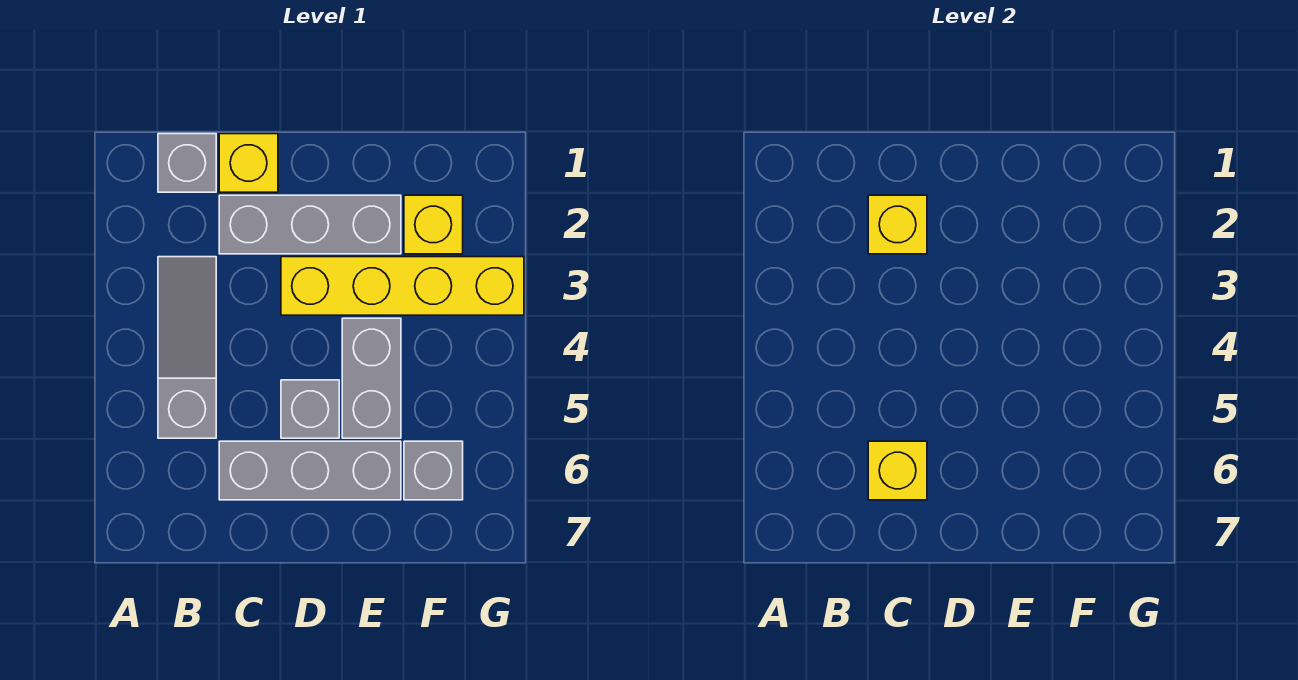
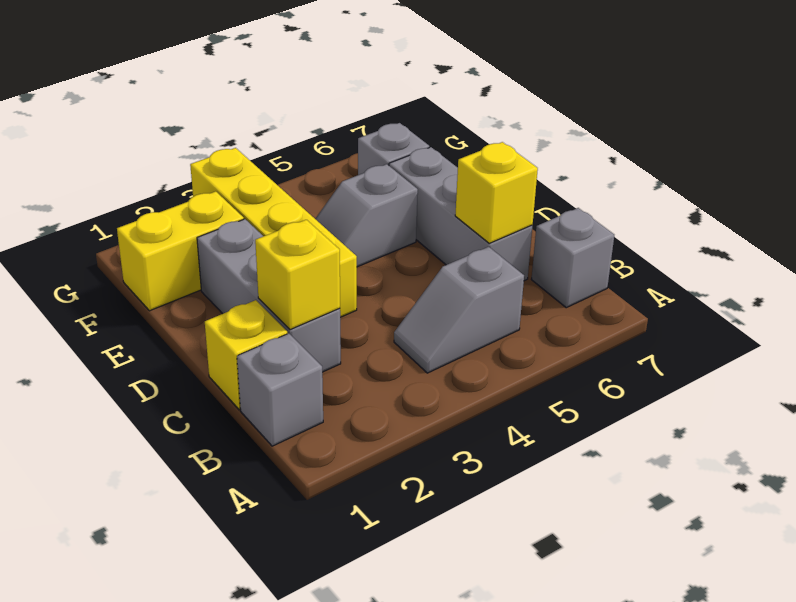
grey 1x3 slope [158,257,216,438] -> grey 1x2 slope [394,247,524,373]
grey 1x1 brick [281,380,339,438] -> grey 1x1 brick moved to [531,208,614,308]
grey 1x2 brick [342,318,401,438] -> grey 1x2 slope [315,164,418,267]
yellow 1x1 brick [404,195,463,254] -> yellow 1x2 brick [117,191,244,311]

